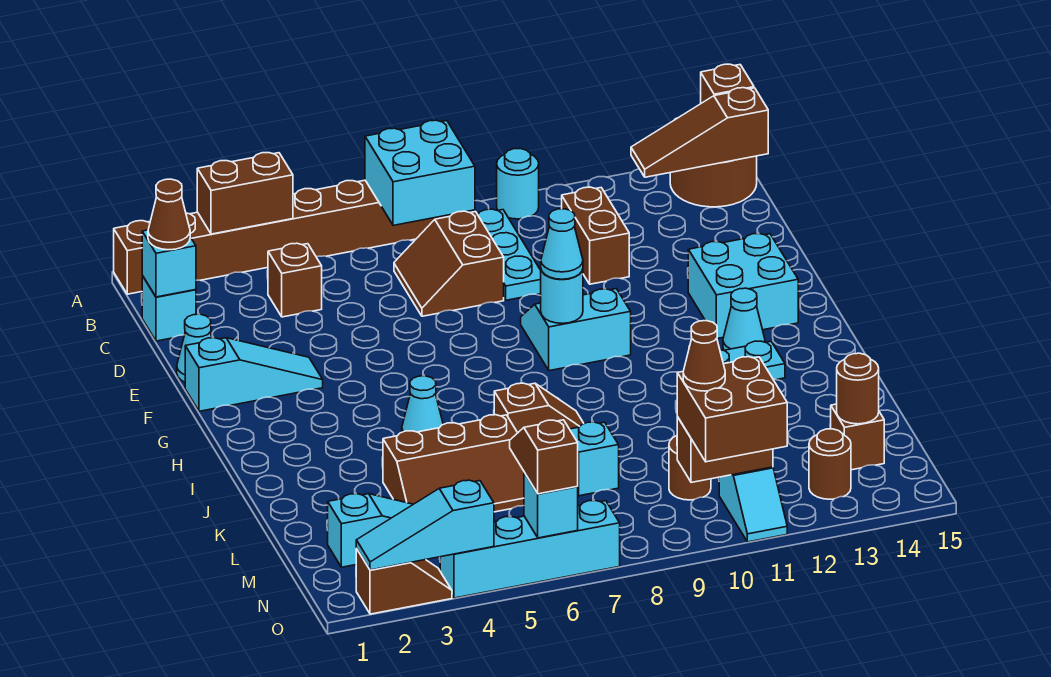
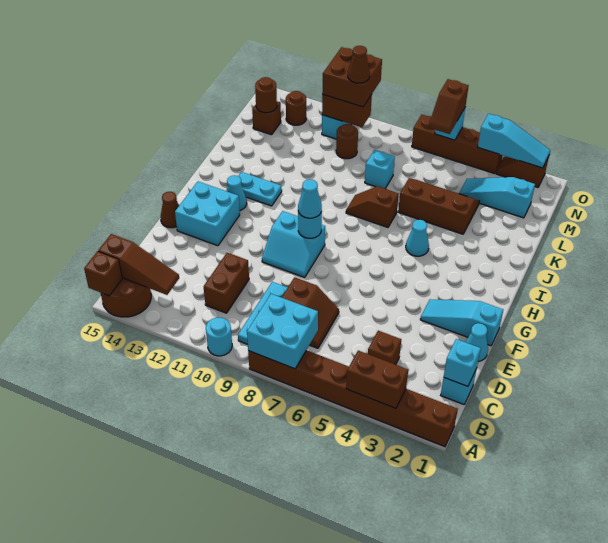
brown 1x1 cone [148,179,190,250] -> brown 1x1 cone moved to [161,192,179,228]
cyan 1x4 brick [440,500,620,598] -> brown 1x4 brick [412,115,503,174]

